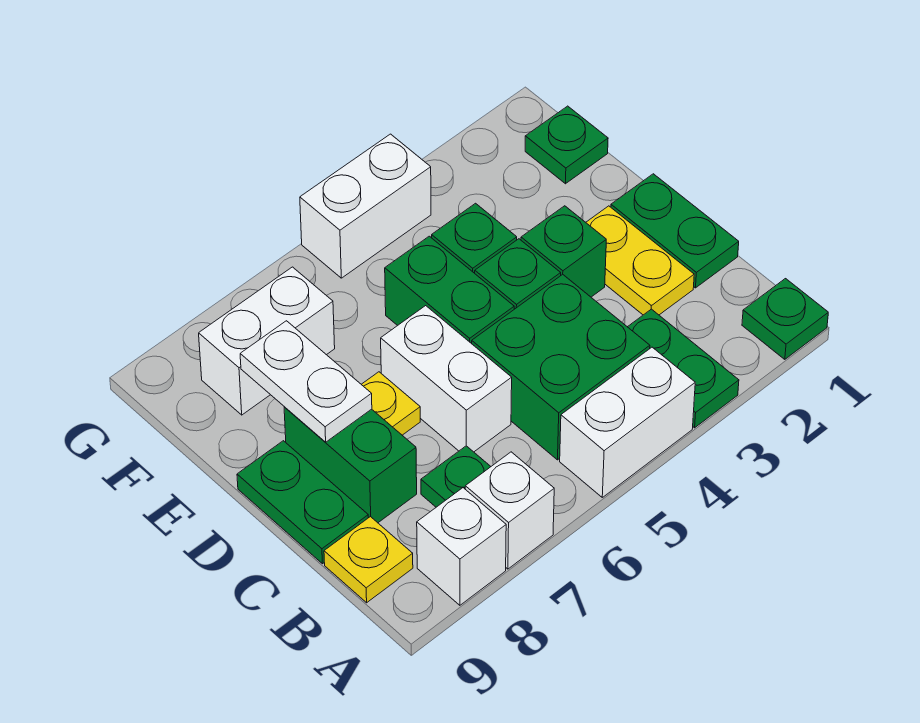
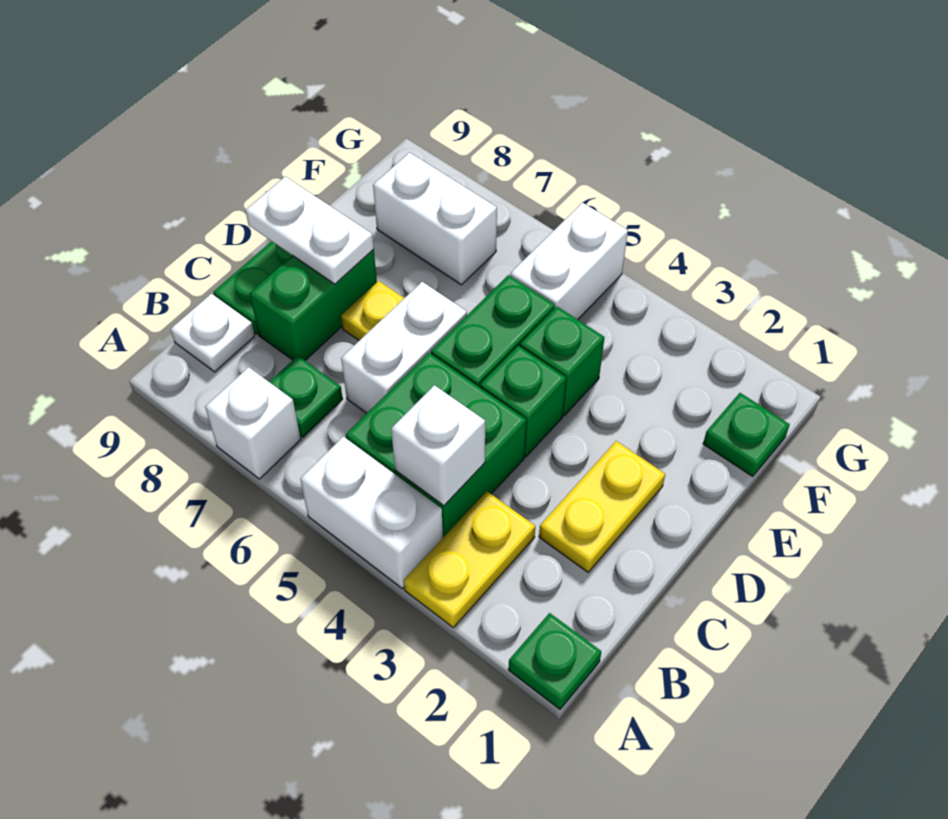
green 1x2 plate [628,309,739,428] -> yellow 1x2 plate [404,491,535,627]
white 1x1 brick [417,488,506,605] -> white 1x1 brick moved to [391,385,485,506]
yellow 1x1 plate [324,517,413,603] -> white 1x1 plate [171,294,255,372]
green 1x2 plate [611,174,739,288] -> none
green 1x1 brick [521,206,606,297] -> none
white 1x2 plate [240,321,372,442] -> white 1x2 plate turned to [245,177,374,284]
white 1x2 brick [300,134,431,278] -> white 1x2 brick turned to [510,203,628,319]

